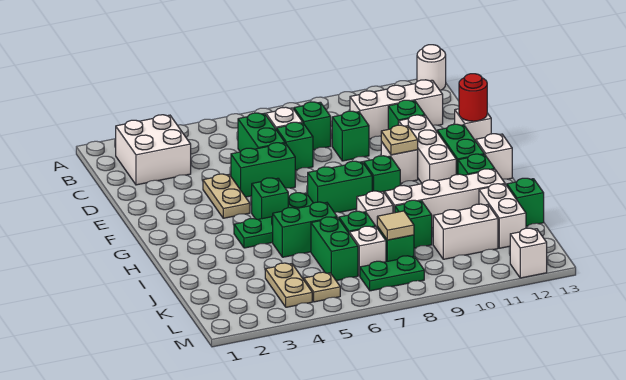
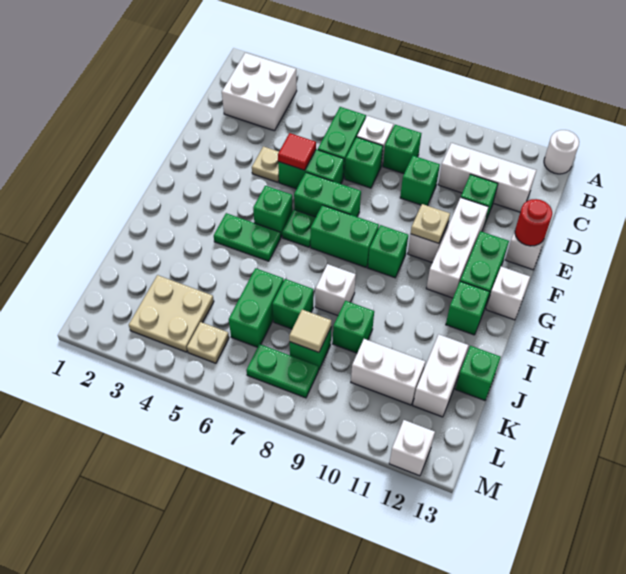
tan 1x2 plate [203,174,250,218] -> tan 1x1 plate [252,146,279,182]
none -> red 1x1 tile [278,133,316,170]
green 1x2 brick [273,202,337,257] -> green 1x2 brick moved to [294,172,361,217]
white 1x4 brick [385,169,505,228] -> none
tan 1x2 plate [265,263,312,307] -> tan 2x2 plate [129,275,214,352]
white 1x1 brick [349,226,386,276] -> none

